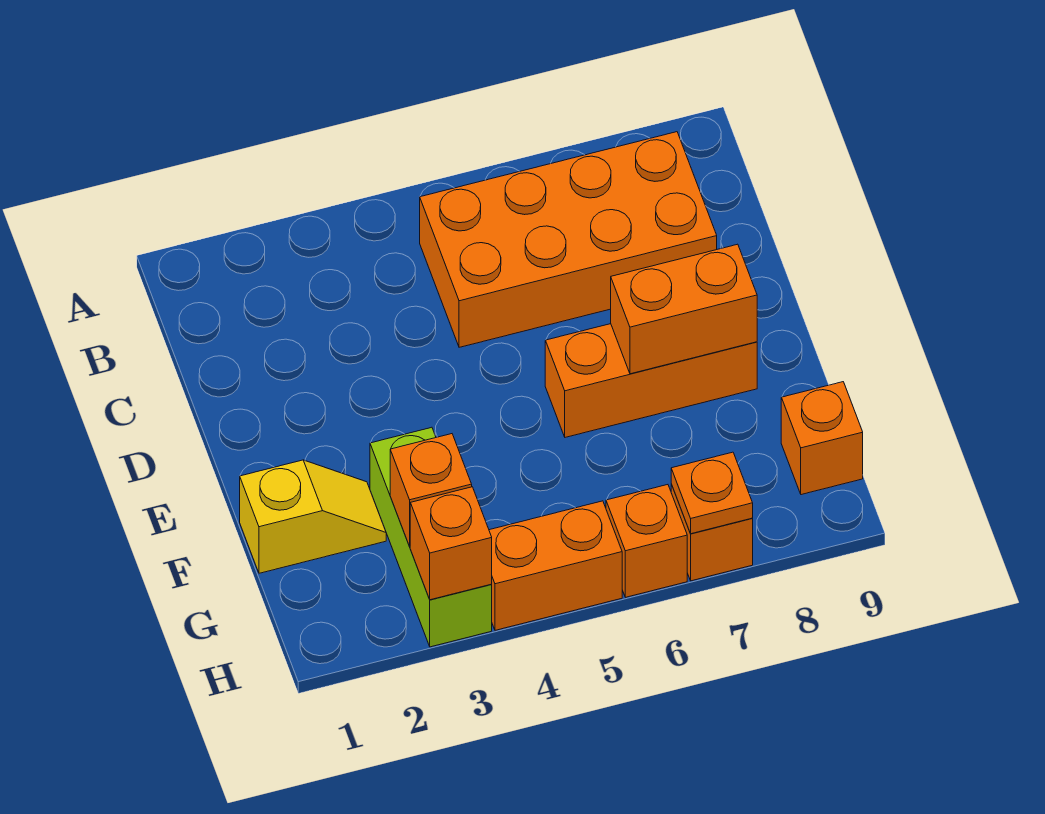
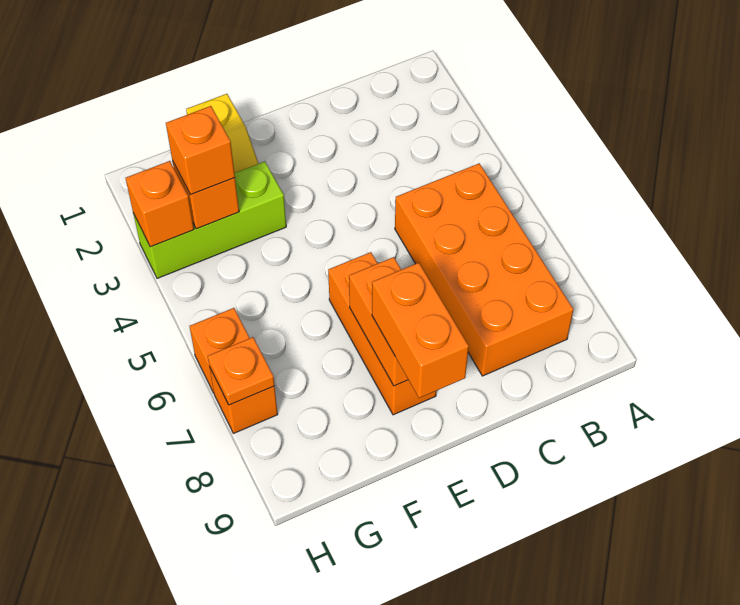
orange 1x1 brick [781,382,863,495] -> orange 1x1 brick moved to [166,106,235,195]
orange 1x2 brick [489,501,622,630] -> orange 1x2 brick moved to [372,263,469,398]

